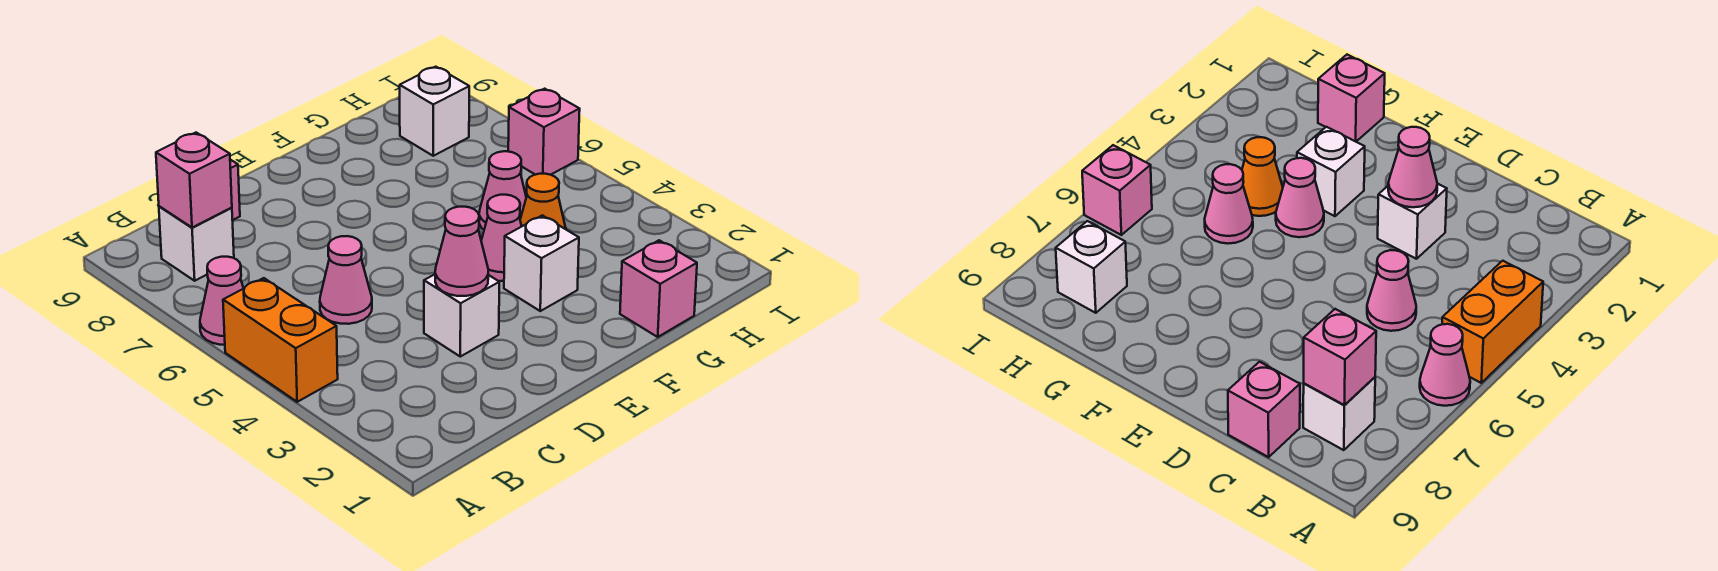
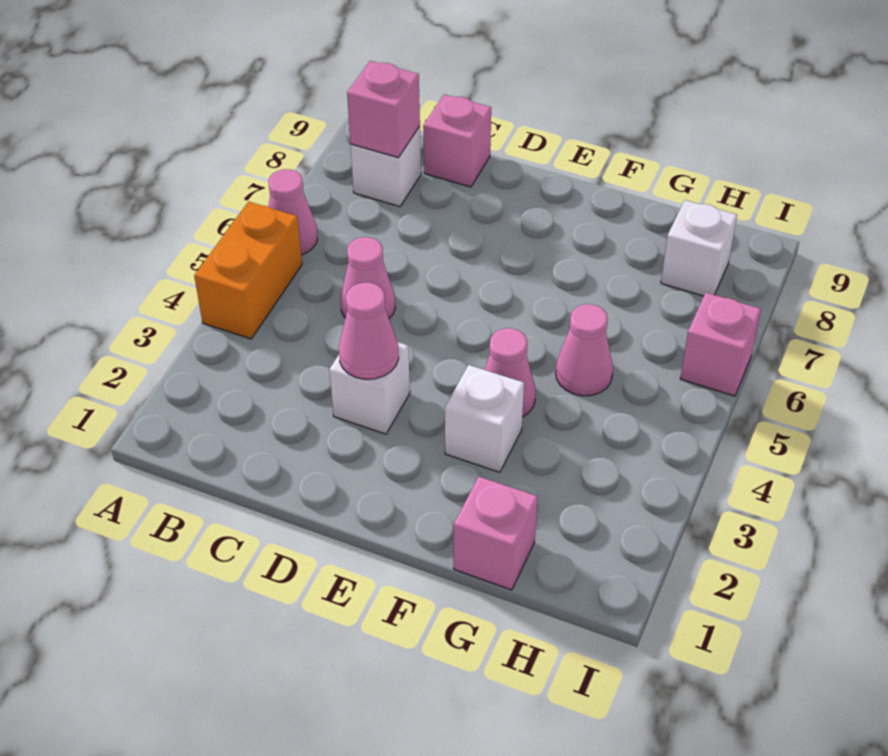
orange 1x1 cone [520,174,566,229] -> none

